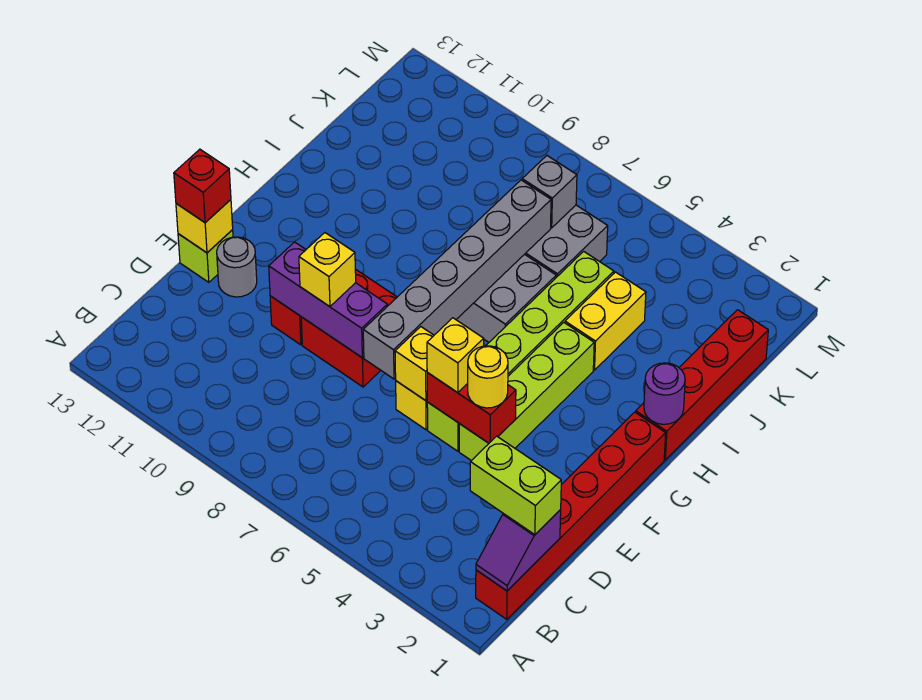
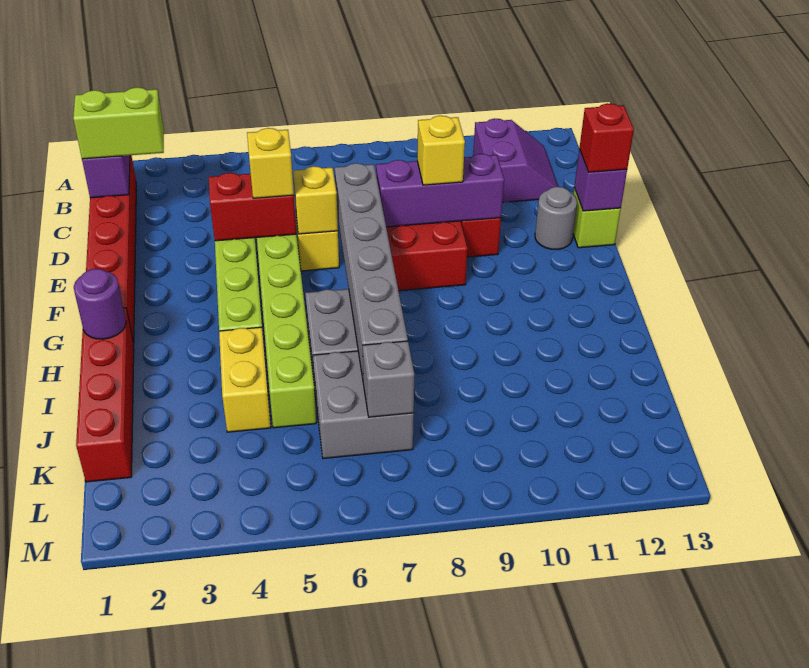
none -> purple 2x2 slope [473,118,558,202]
yellow 1x1 round brick [468,346,508,408] -> none
yellow 1x1 brick [176,200,233,253] -> purple 1x1 brick [574,149,627,211]

